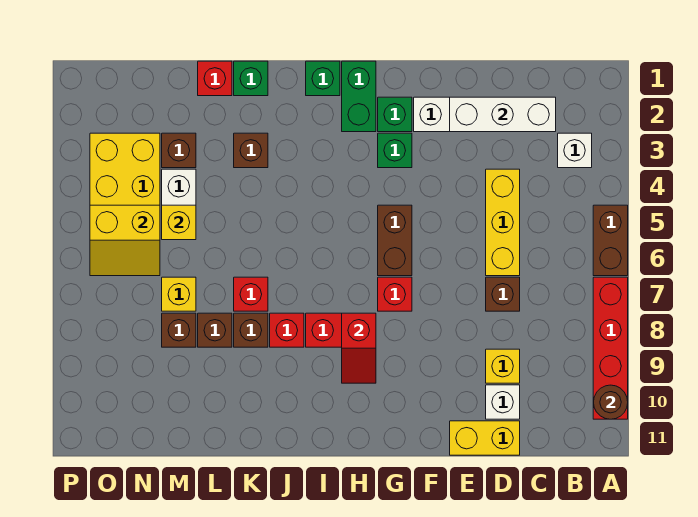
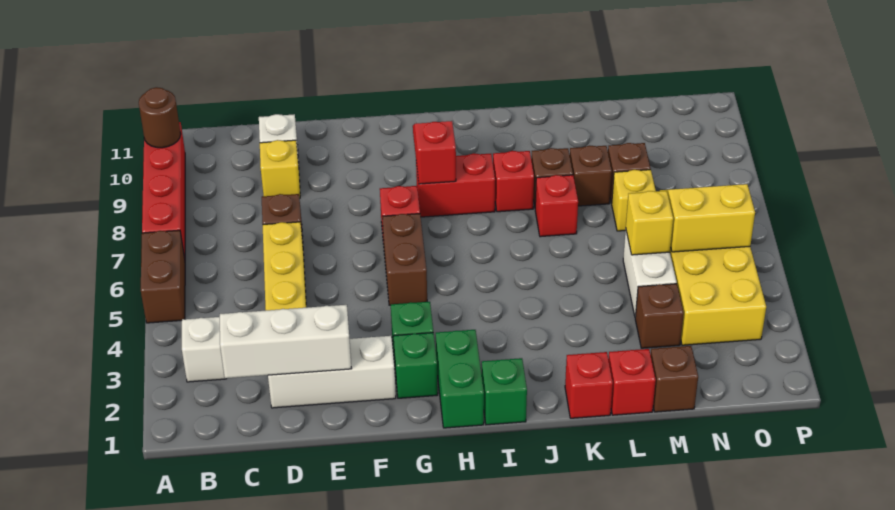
yellow 1x2 brick [450,421,520,455] -> none
green 1x1 brick [234,61,268,96] -> red 1x1 brick [565,352,613,418]
brown 1x1 brick [234,133,268,168] -> brown 1x1 brick moved to [651,346,698,412]

